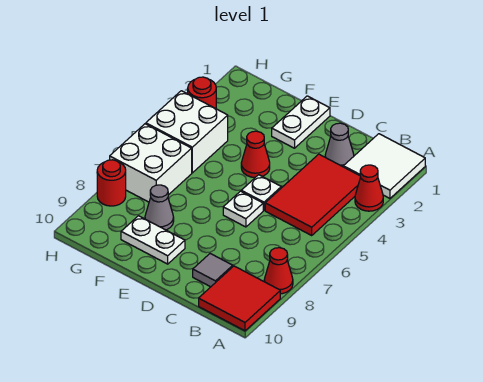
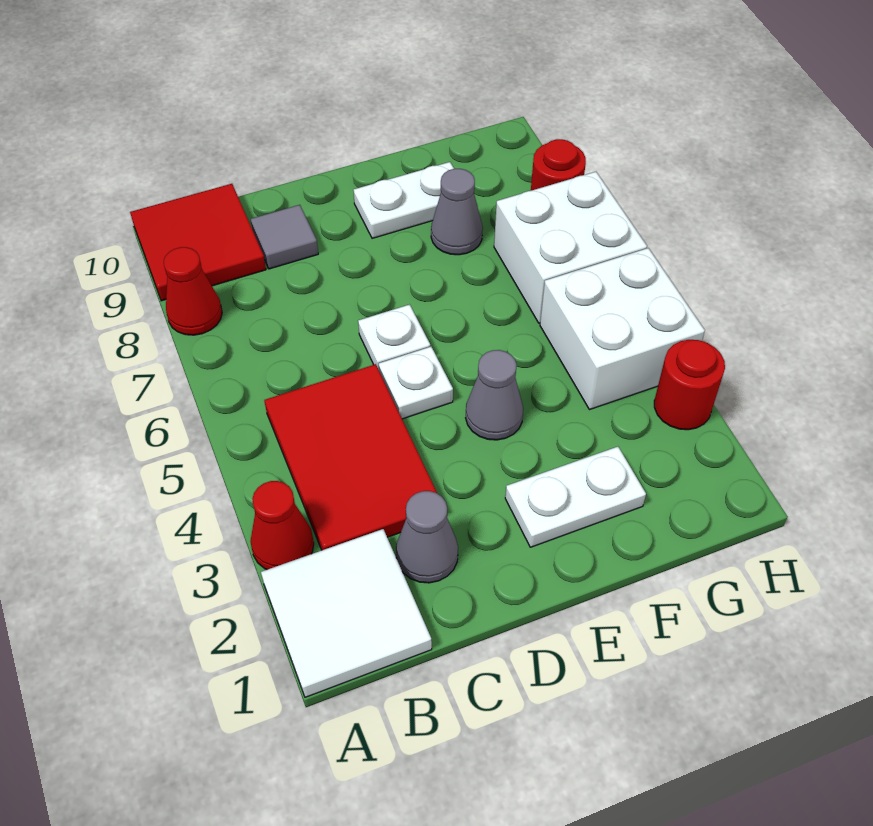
white 1x2 plate [272,96,330,148] -> white 1x2 plate turned to [505,447,646,547]
red 1x1 cone [241,131,270,178] -> grey 1x1 cone [466,350,523,440]

